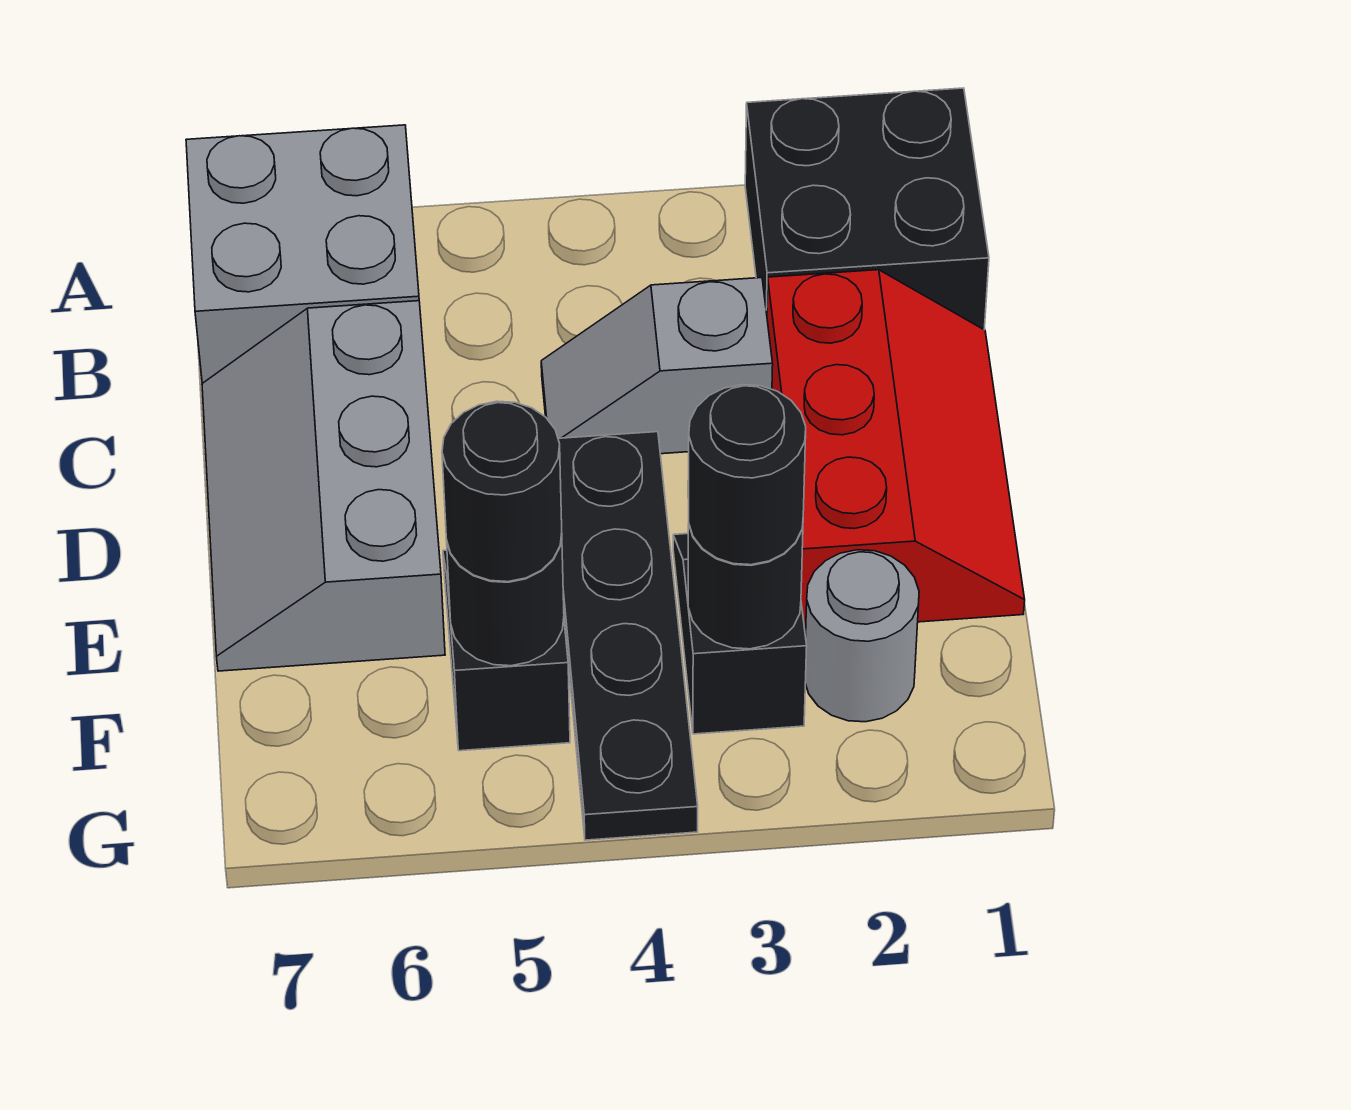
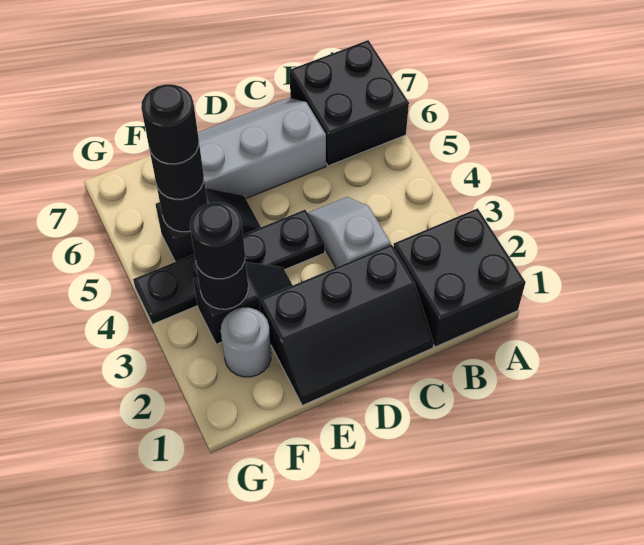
grey 2x2 brick [186,125,419,383] -> black 2x2 brick [290,40,409,166]
red 2x3 slope [767,270,1025,630] -> black 2x3 slope [259,244,434,405]
none -> black 1x1 round brick [141,84,199,164]

